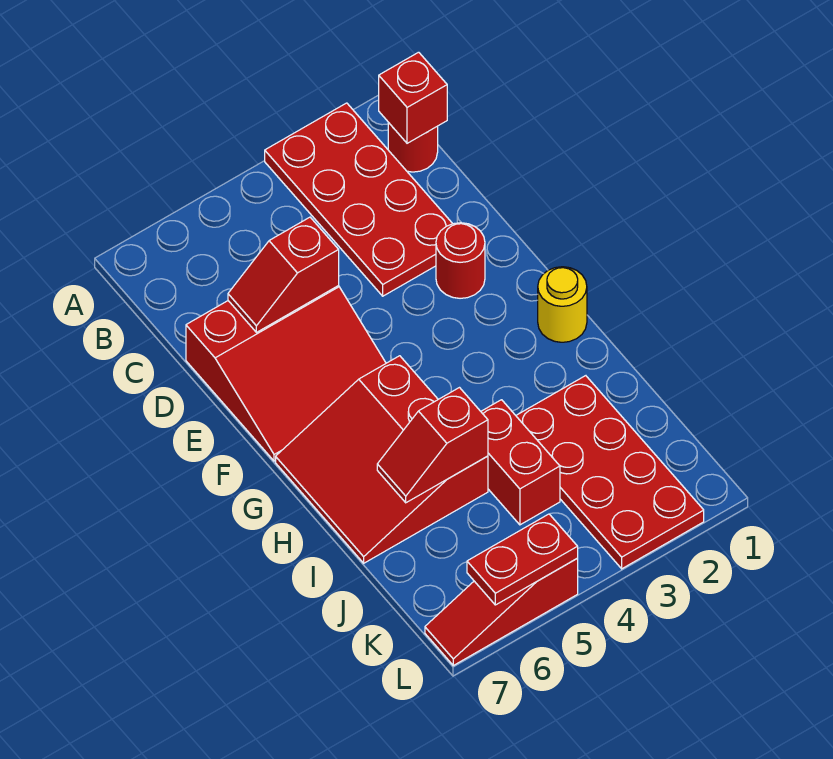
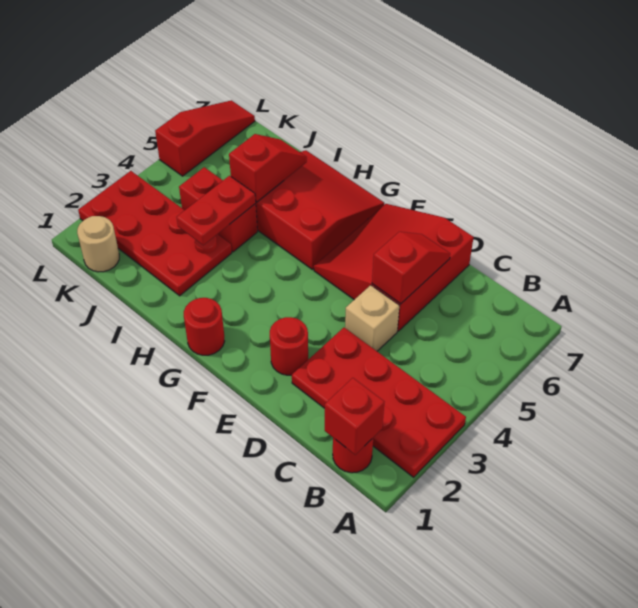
none -> tan 1x1 brick [345,285,399,351]
yellow 1x1 round brick [538,267,587,342] -> red 1x1 round brick [184,298,225,355]
none -> tan 1x1 round brick [77,216,119,272]
red 1x2 plate [467,514,578,605] -> red 1x2 plate moved to [177,176,256,245]

